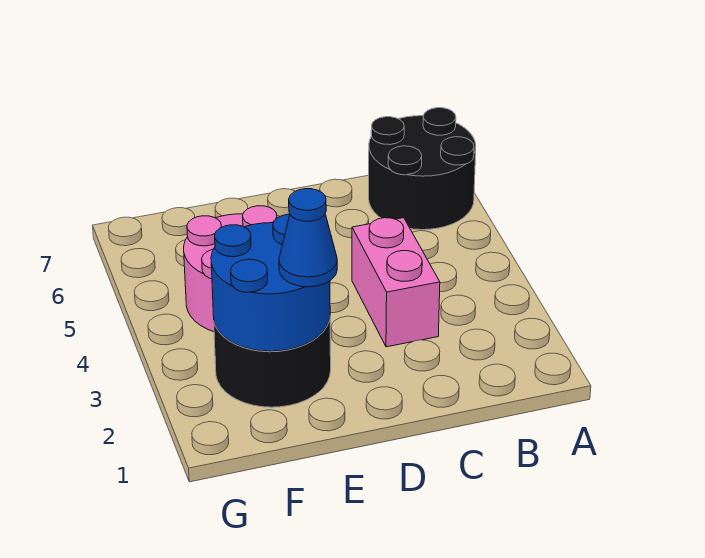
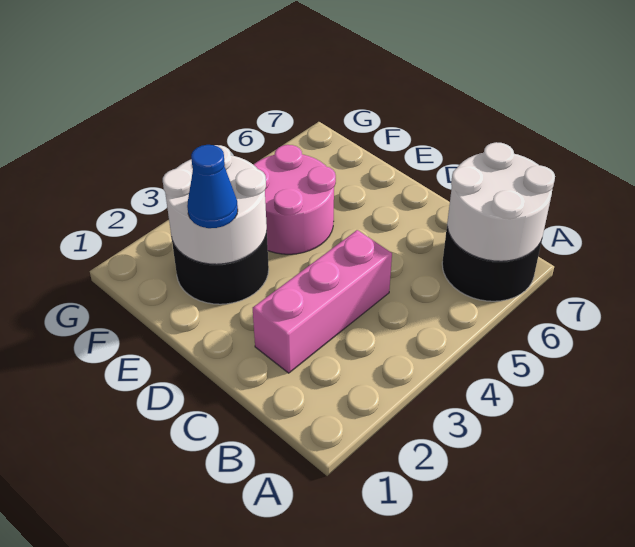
none -> white 2x2 round brick [447,142,555,261]
pink 1x2 brick [352,218,440,347] -> pink 1x3 brick [253,230,392,373]
blue 2x2 round brick [211,214,330,351] -> white 2x2 round brick [163,145,267,264]

